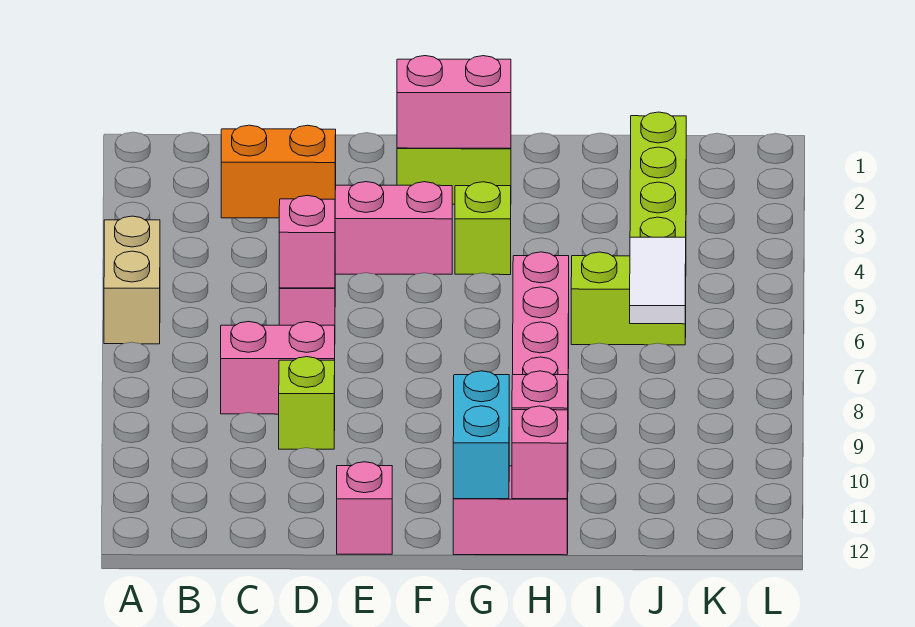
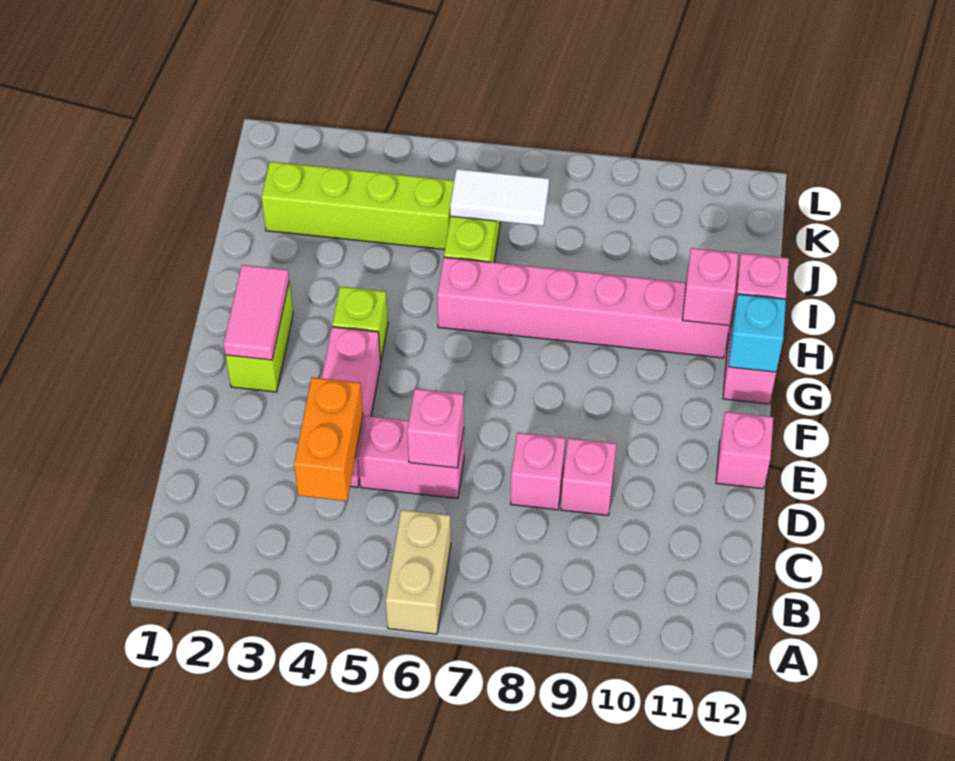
tan 1x2 brick [104,216,160,344] -> tan 1x2 brick turned to [386,510,451,634]
pink 1x2 brick [221,322,335,414] -> pink 1x1 brick [511,433,565,510]
lime 1x1 brick [279,357,335,449] -> pink 1x1 brick [561,438,616,515]
pink 1x2 brick [397,56,511,148] -> pink 1x2 tile [224,265,289,360]
cyan 1x2 brick [453,371,509,499] -> cyan 1x1 brick [729,294,786,372]

